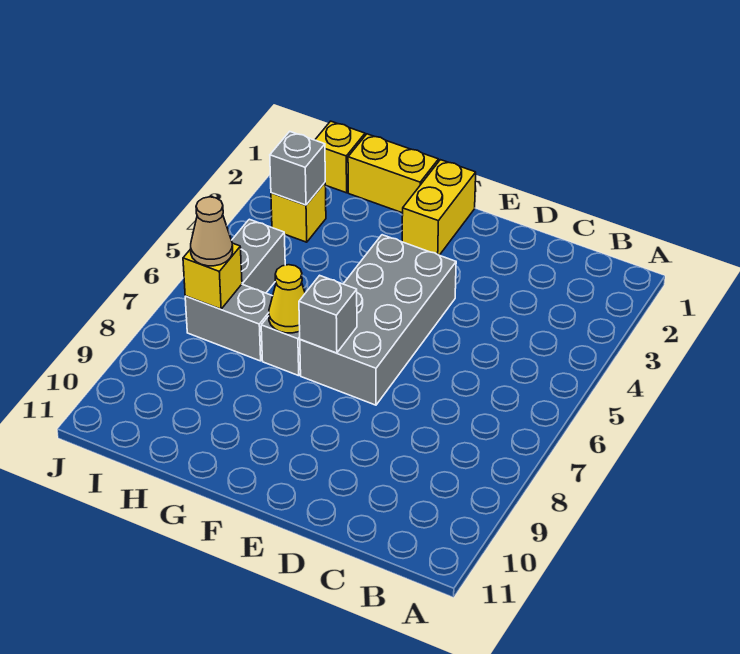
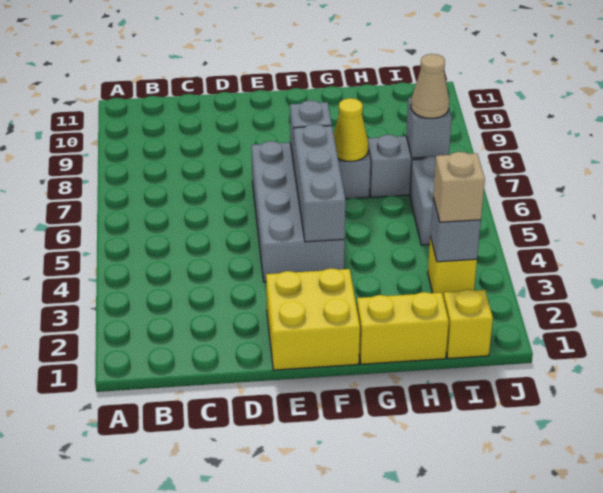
yellow 1x2 brick [402,160,476,255] -> yellow 2x2 brick [266,268,360,370]
none -> grey 1x3 brick [294,124,346,242]
none -> tan 1x1 brick [433,152,485,222]
yellow 1x1 brick [183,243,242,309] -> grey 1x1 brick [406,98,452,158]

